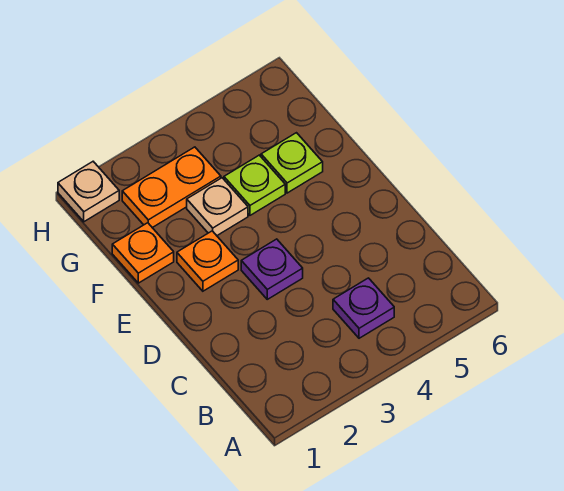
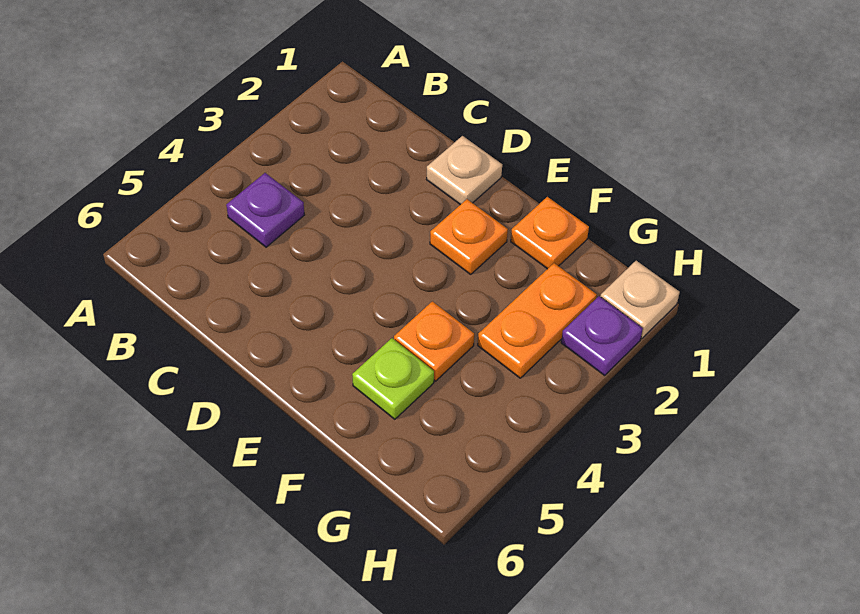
purple 1x1 plate [241,239,303,299] -> purple 1x1 plate moved to [561,296,643,375]
tan 1x1 plate [187,178,248,236] -> tan 1x1 plate moved to [426,136,502,205]
lime 1x1 plate [224,155,285,215] -> orange 1x1 plate [394,301,474,381]

